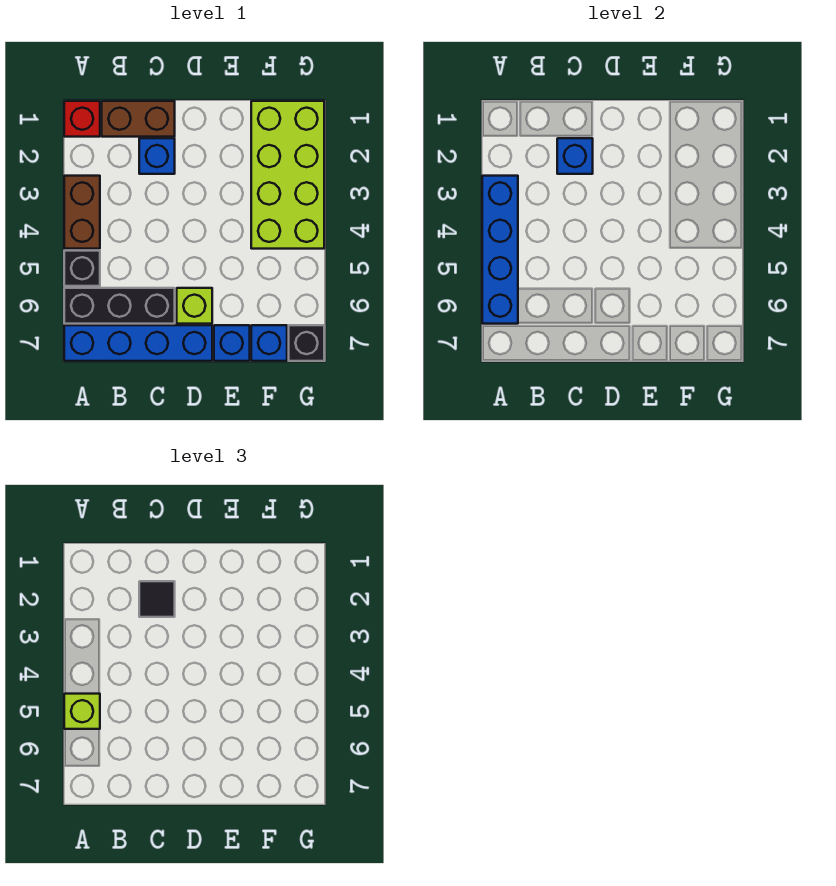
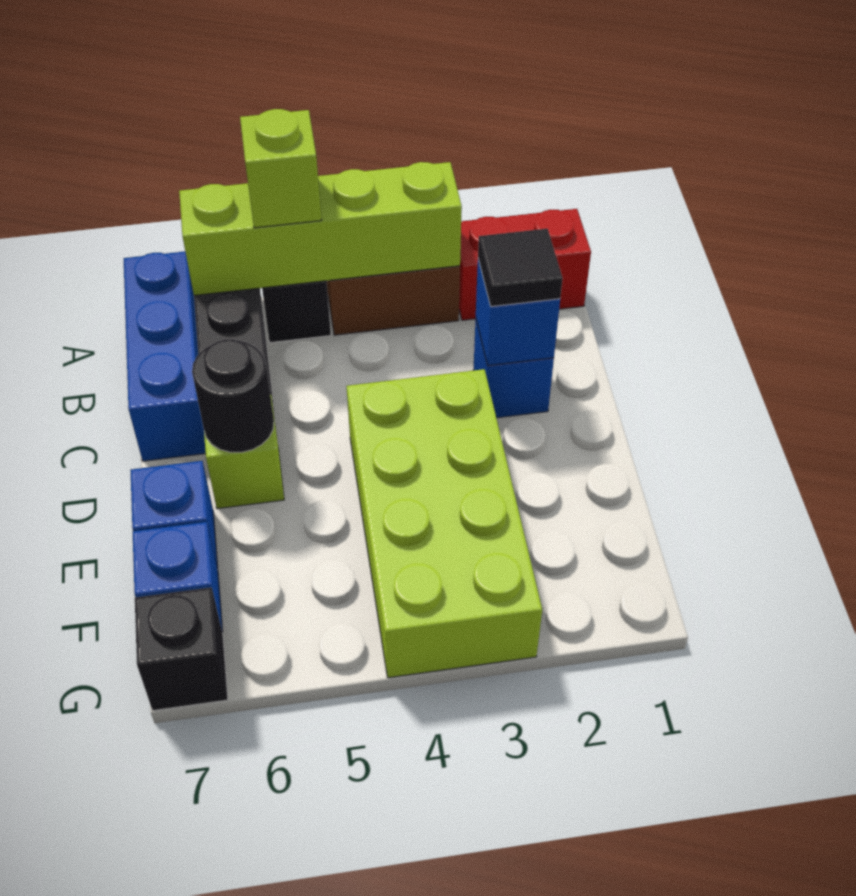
red 1x1 brick [64,101,100,137] -> red 1x2 brick [459,209,591,320]
blue 1x4 brick [482,176,518,324] -> lime 1x4 brick [179,162,462,296]
blue 1x4 brick [64,325,212,361] -> blue 1x3 brick [124,251,206,461]
brown 1x2 brick [102,101,175,137] -> none
none -> black 1x1 round brick [192,339,274,452]
lime 2x4 brick [251,101,324,249] -> lime 2x4 brick turned to [346,369,542,678]

